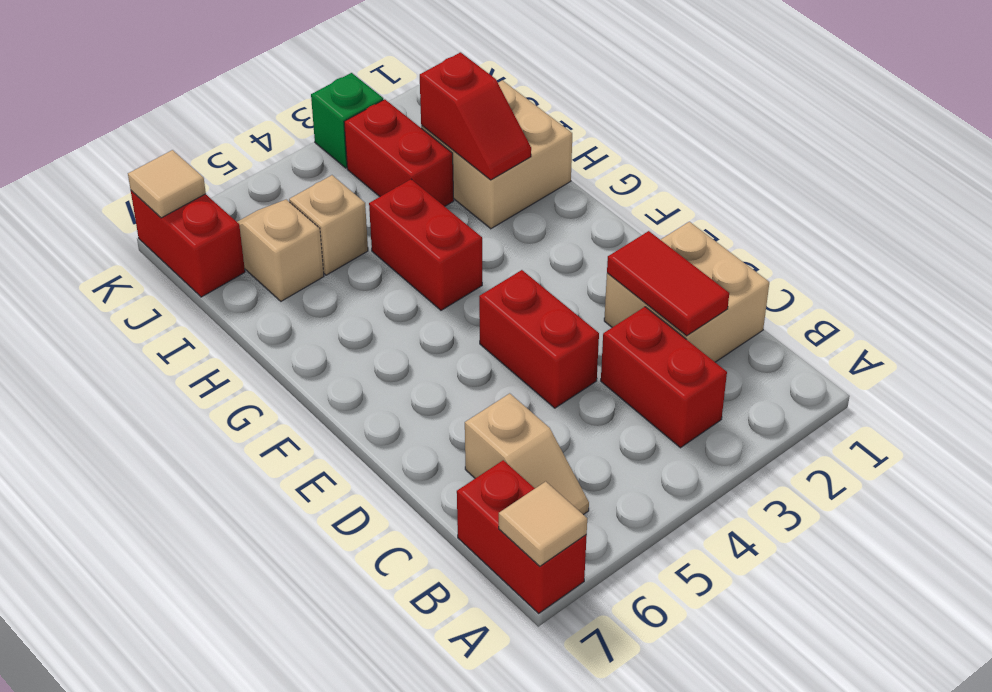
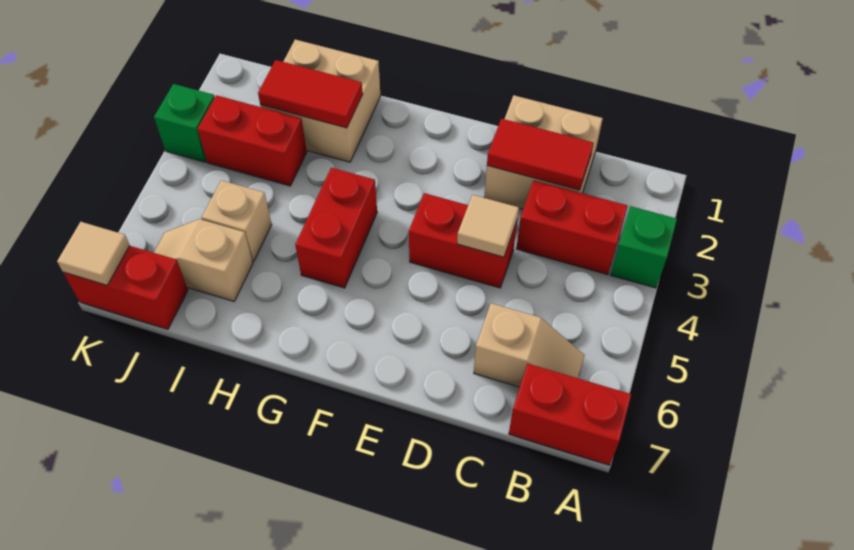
none -> green 1x1 brick [611,206,677,288]
tan 1x1 tile [499,481,587,566] -> tan 1x1 tile moved to [457,195,519,257]
red 1x2 brick [369,179,482,310] -> red 1x2 brick turned to [295,168,377,288]
red 1x2 slope [420,52,531,180] -> red 1x2 tile [258,60,363,128]

